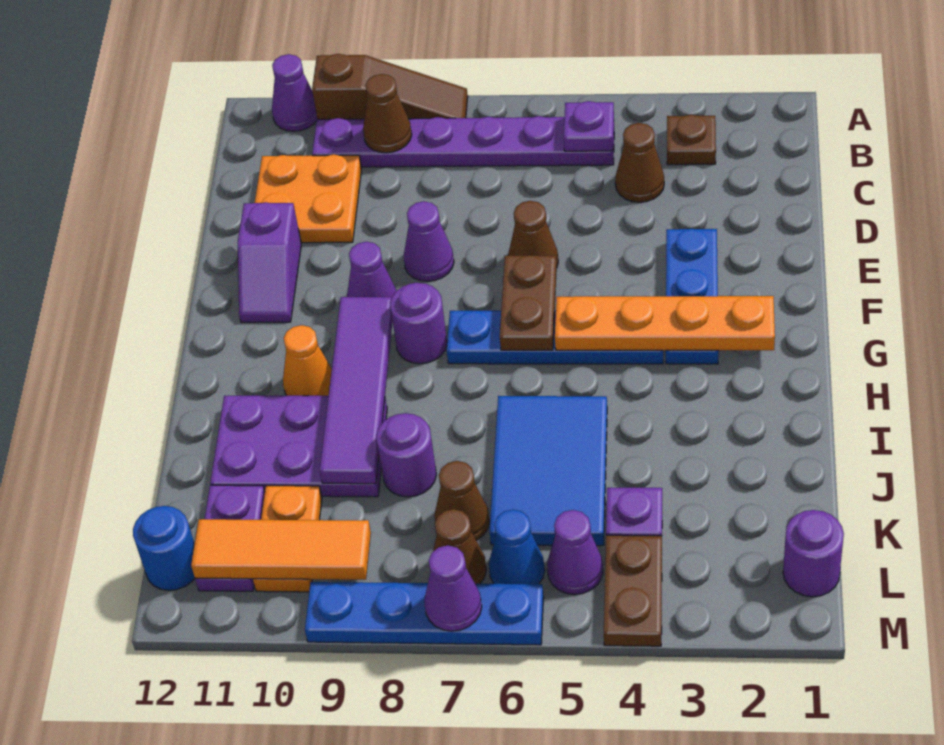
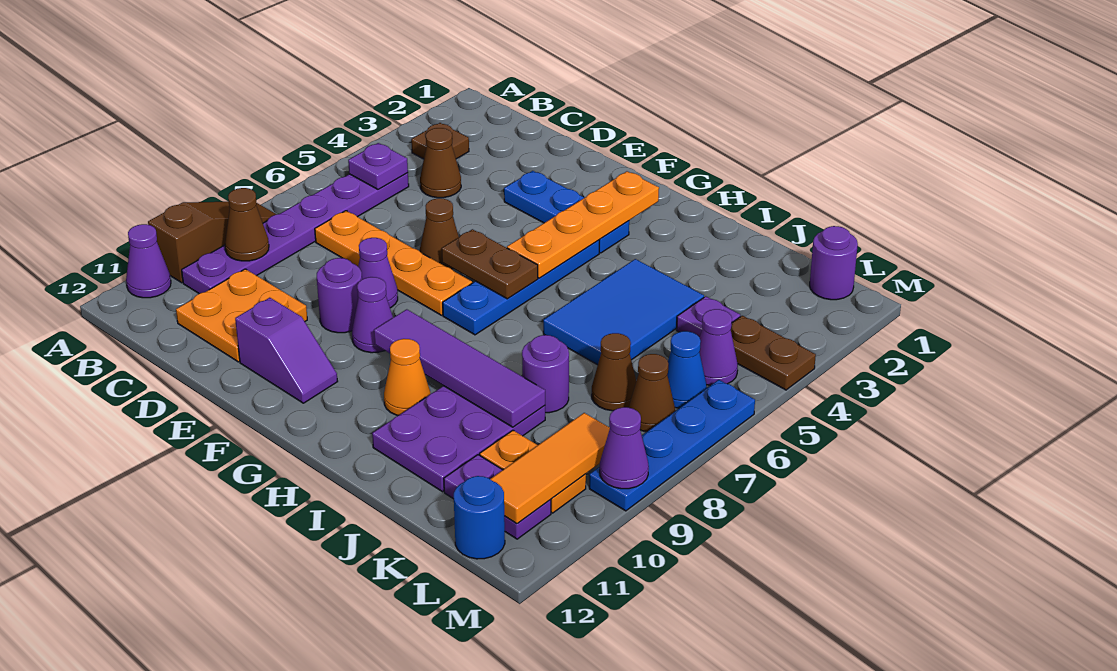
none -> orange 1x4 plate [315,211,472,315]
purple 1x1 round brick [390,283,447,364] -> purple 1x1 round brick moved to [317,258,362,333]
blue 2x3 tile [489,396,607,546] -> blue 2x3 tile turned to [543,259,704,365]
purple 1x1 cone [424,545,482,631] -> purple 1x1 cone moved to [600,407,649,489]

